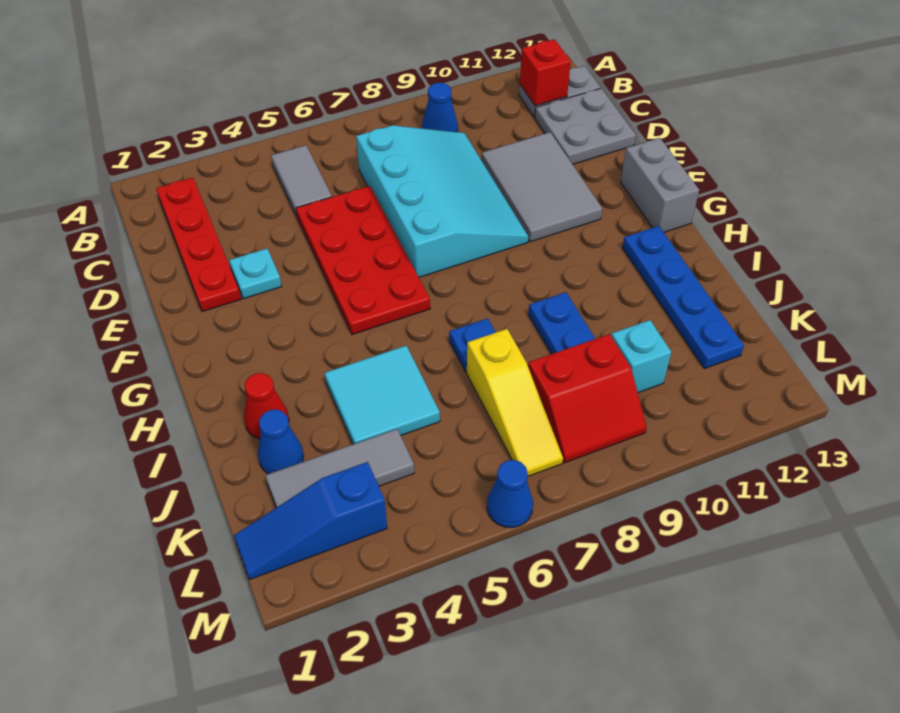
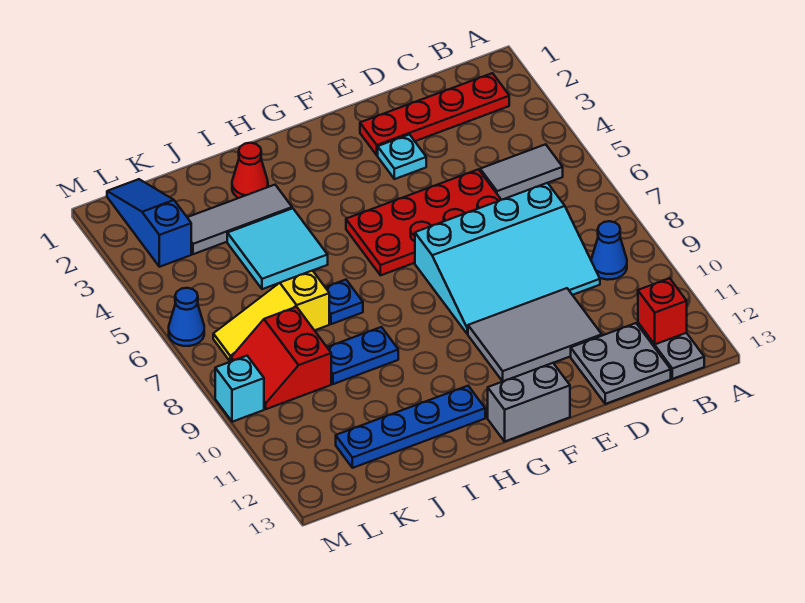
blue 1x1 cone [258,409,304,474] -> none
grey 1x3 tile [265,429,414,508] -> grey 1x3 tile turned to [187,185,292,254]
cyan 1x1 brick [611,320,671,393] -> cyan 1x1 brick moved to [215,356,264,422]

